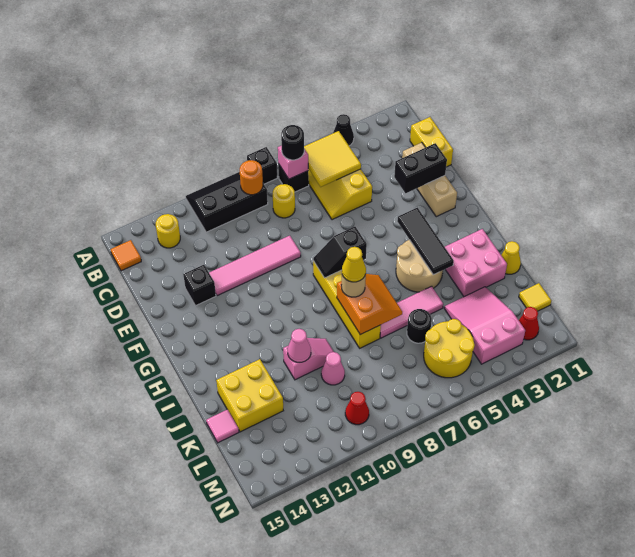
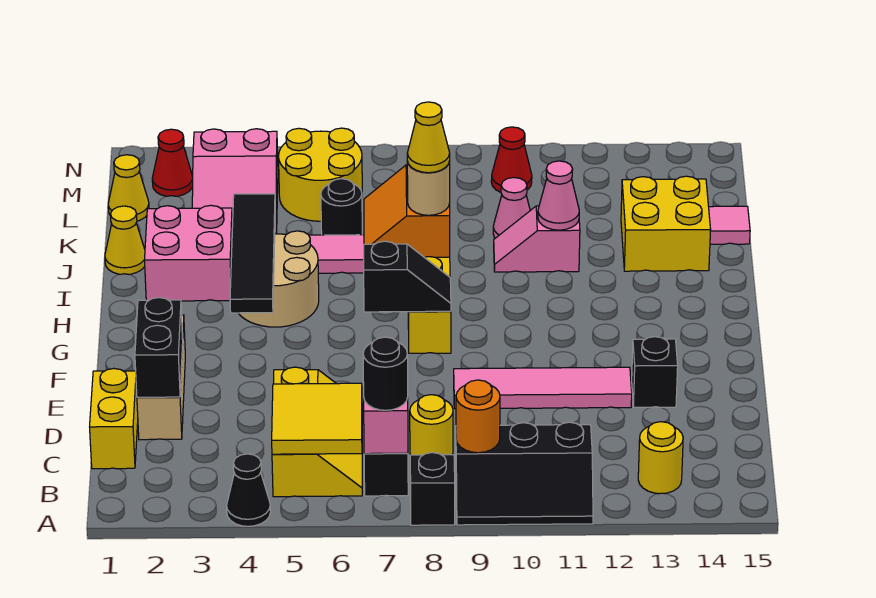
orange 1x1 tile [111,240,141,271] -> none
black 1x2 brick [394,143,447,193] -> black 1x2 brick turned to [135,298,183,397]
black 1x3 tile [397,208,454,275] -> black 1x4 tile [230,194,275,313]
yellow 1x1 tile [519,283,551,311] -> yellow 1x1 cone [108,155,149,221]

